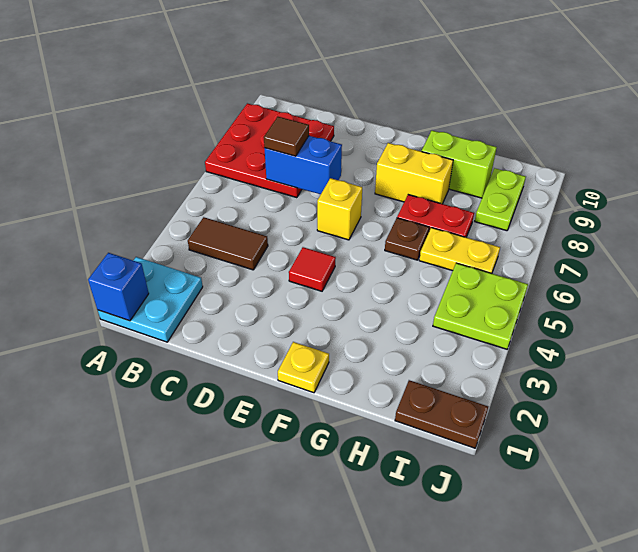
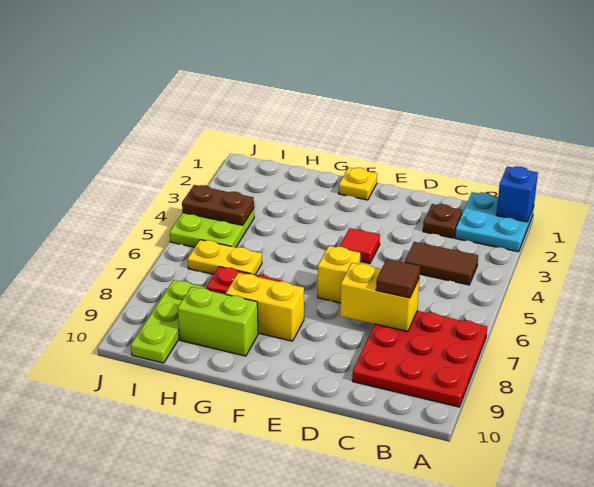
blue 1x2 brick [264,136,342,194] -> yellow 1x2 brick [340,263,419,332]
brown 1x1 plate [385,218,429,260] -> brown 1x1 plate moved to [423,204,462,238]
brown 1x2 plate [395,380,488,448] -> brown 1x2 plate moved to [182,185,254,225]
lime 1x2 plate [475,168,526,231] -> lime 1x3 plate [131,280,204,363]

